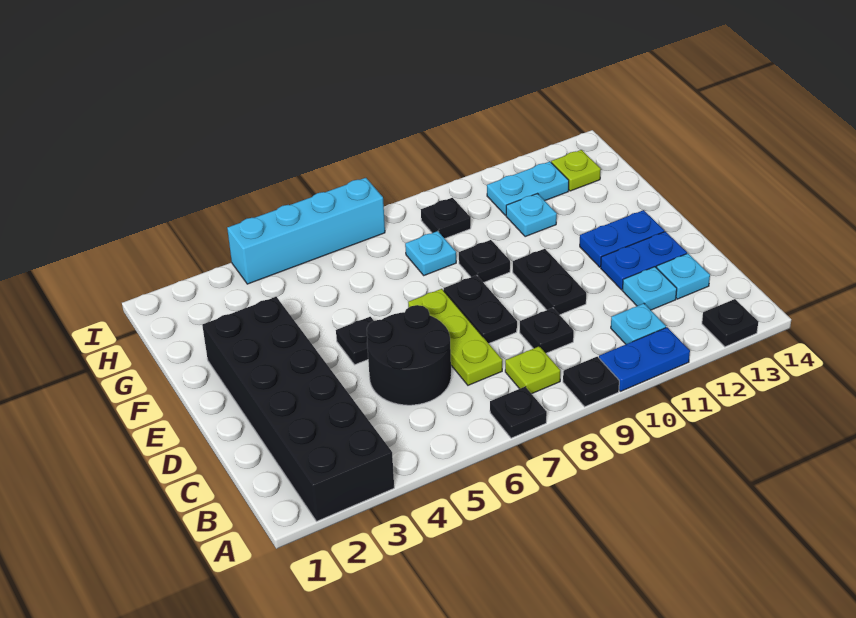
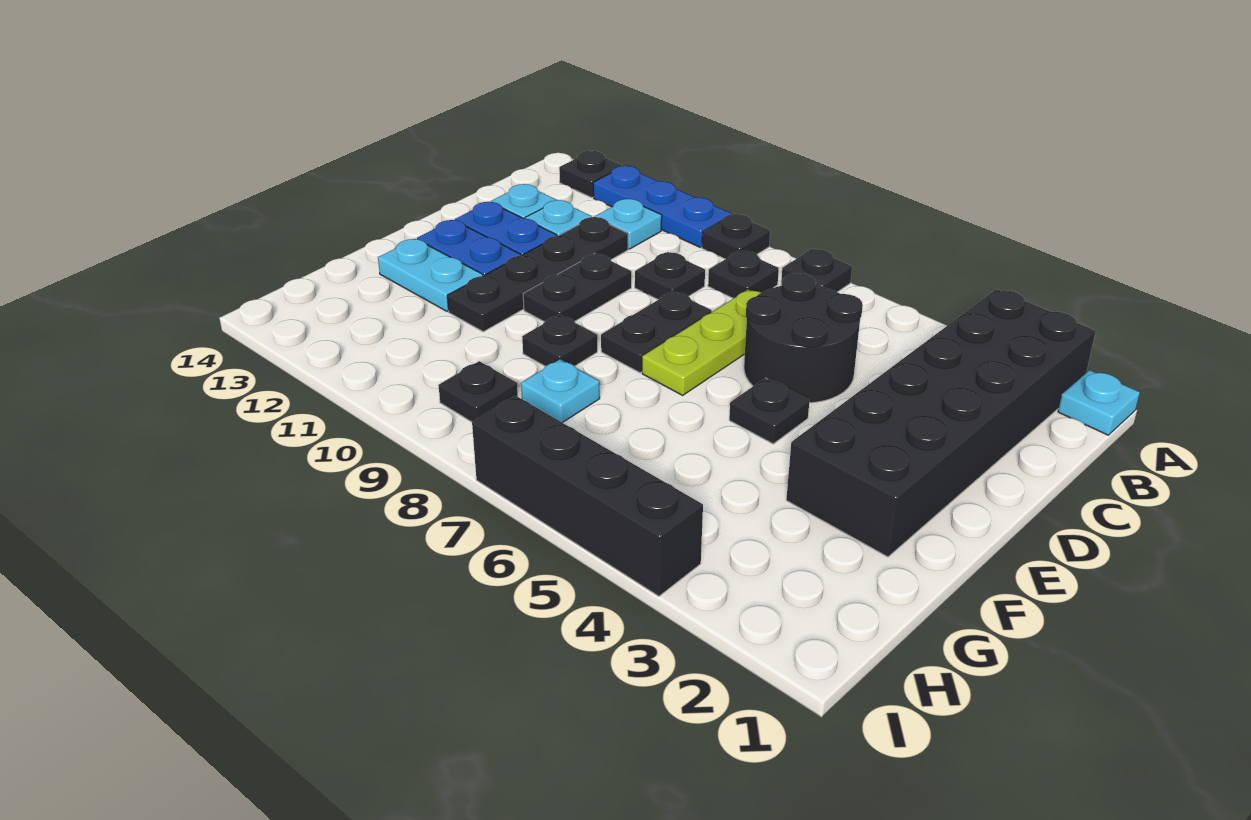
blue 1x2 plate [599,327,690,391] -> blue 1x3 plate [593,166,731,247]
lime 1x1 plate [505,346,560,394] -> black 1x1 plate [708,250,779,299]
none -> black 1x4 plate [447,217,628,332]
cyan 1x1 plate [506,194,557,237] -> cyan 1x1 plate moved to [1058,370,1140,435]
cyan 1x2 plate [487,162,569,216] -> cyan 1x2 plate moved to [378,239,483,311]
lime 1x1 plate [551,150,601,191] -> none
cyan 1x4 brick [227,178,385,284] -> black 1x4 brick [472,396,703,596]

